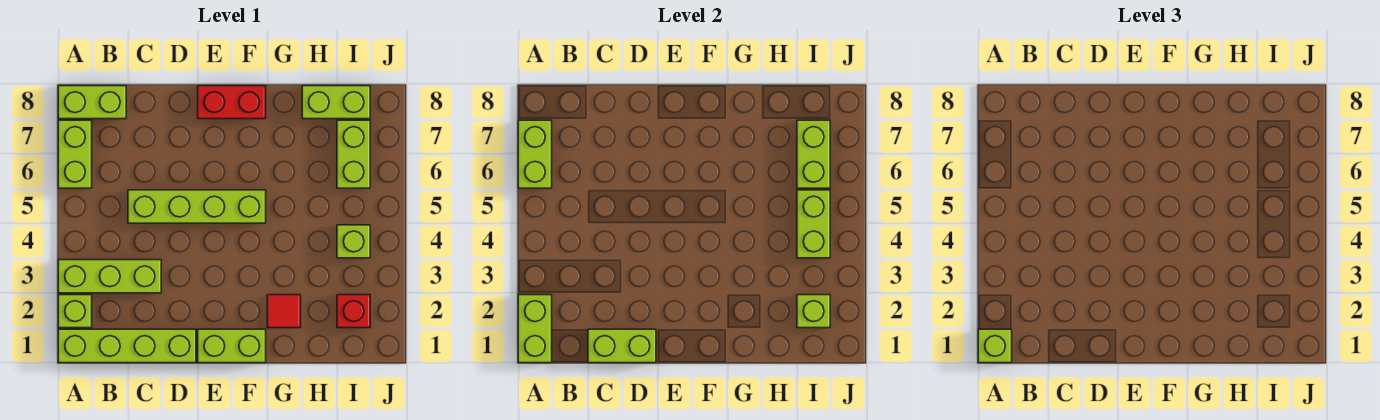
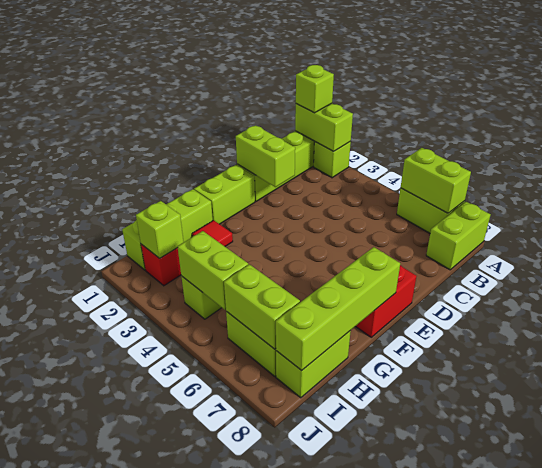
lime 1x3 brick [58,260,161,293] -> lime 1x3 brick moved to [122,189,213,270]
lime 1x2 brick [588,329,656,363] -> lime 1x2 brick turned to [236,125,295,187]
lime 1x4 brick [128,190,266,223] -> lime 1x4 brick moved to [276,247,400,371]

